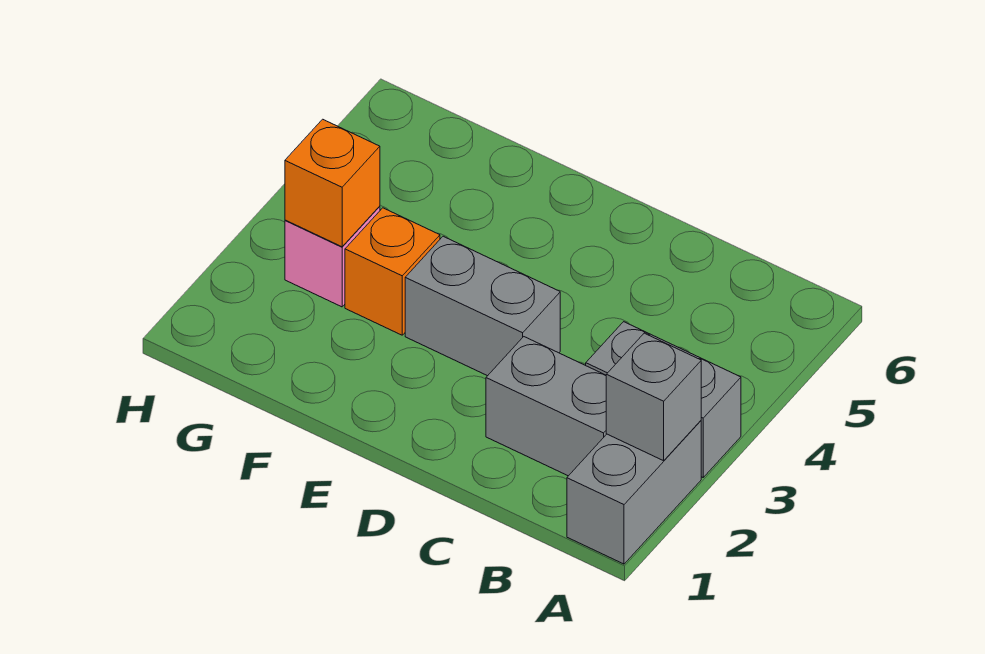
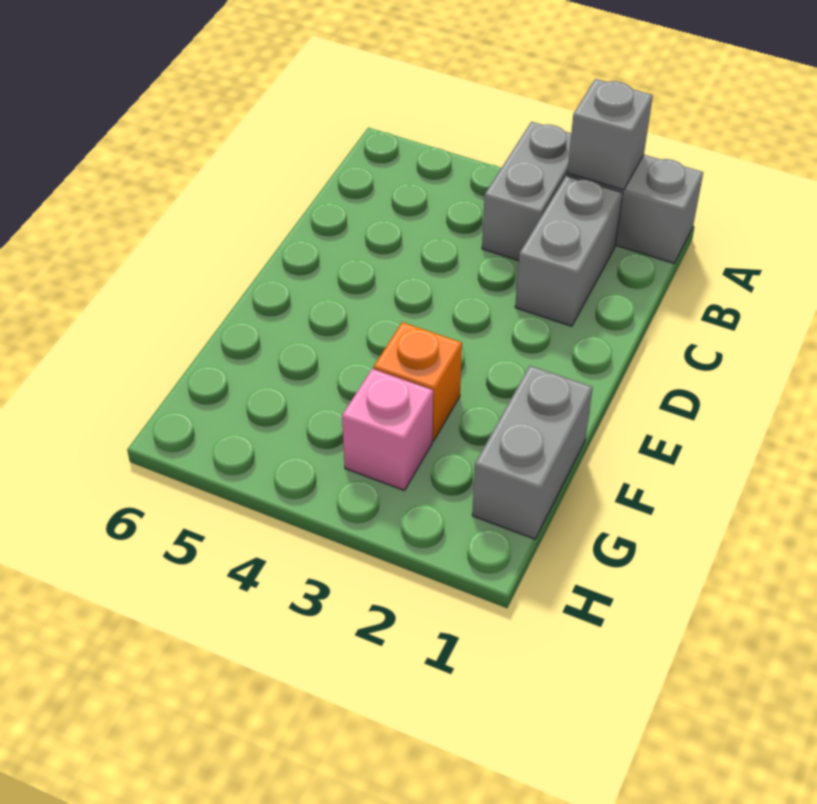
grey 1x2 brick [405,236,560,376] -> grey 1x2 brick moved to [472,366,593,539]
orange 1x1 brick [285,119,380,247] -> none

